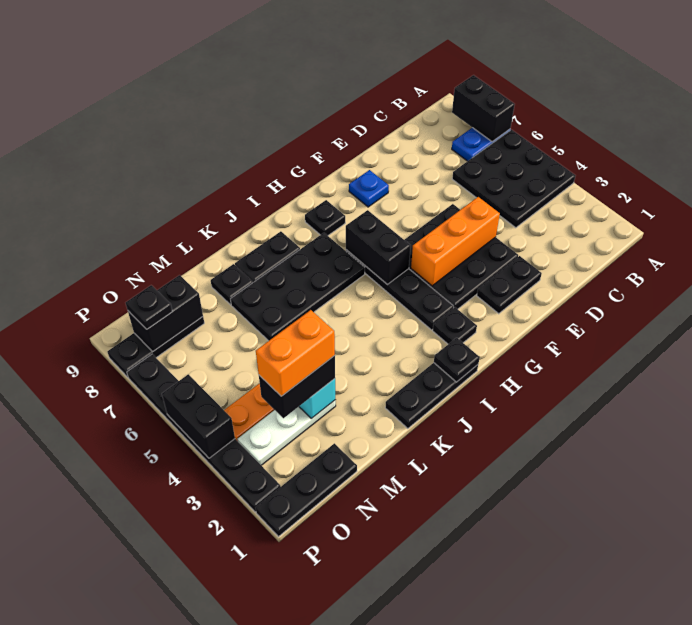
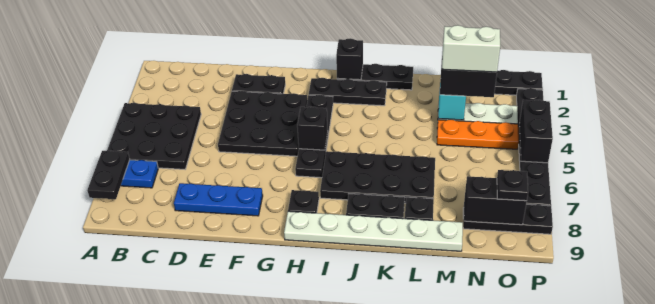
black 1x2 brick [452,75,515,142] -> black 1x2 plate [87,151,130,199]
orange 1x3 brick [411,197,500,286] -> none
blue 1x1 plate [349,170,389,207] -> blue 1x3 plate [174,183,263,216]
black 1x1 plate [433,307,477,344] -> black 1x3 plate [309,78,387,106]
black 1x2 brick [346,210,411,284] -> black 1x1 brick [297,107,328,150]
none -> white 1x6 plate [284,211,463,251]
black 1x1 plate [434,338,480,382] -> black 1x1 brick [336,38,363,80]
orange 1x2 brick [256,310,335,396] -> white 1x2 brick [442,25,500,72]

